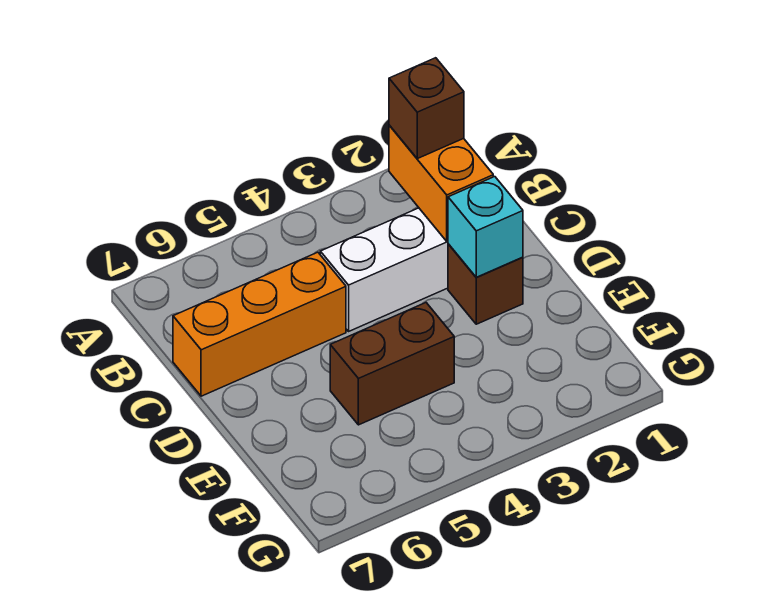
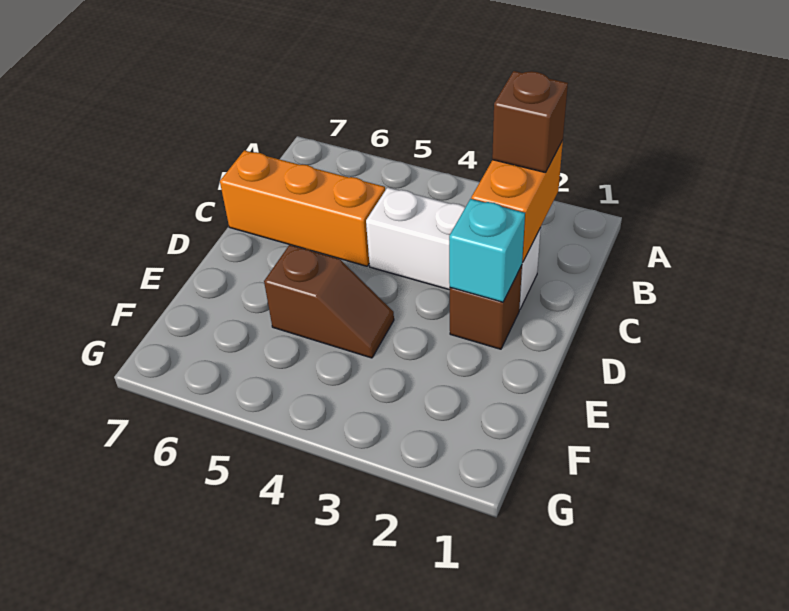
brown 1x2 brick [330,303,454,425] -> brown 1x2 slope [264,245,394,358]

